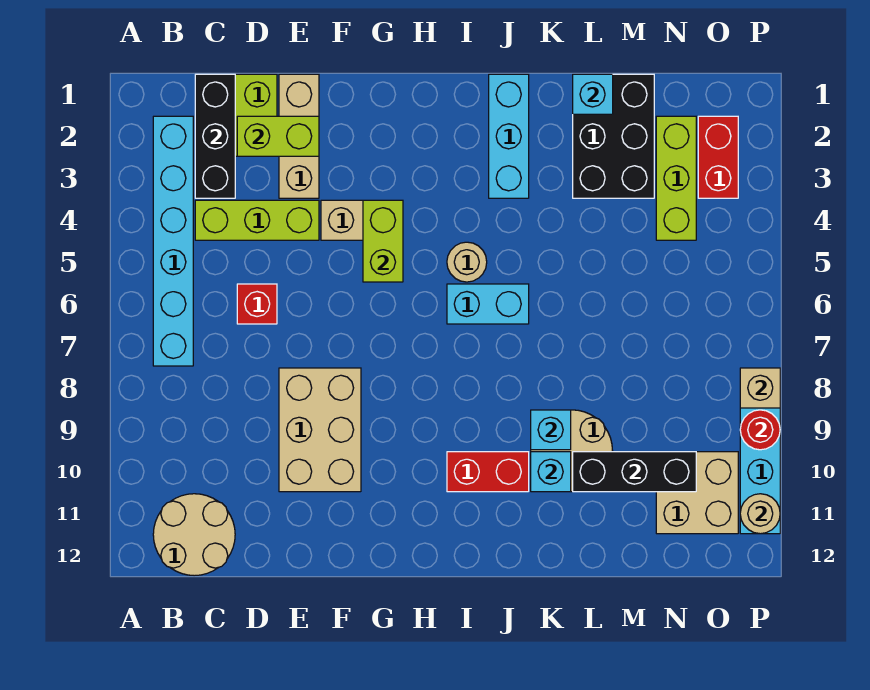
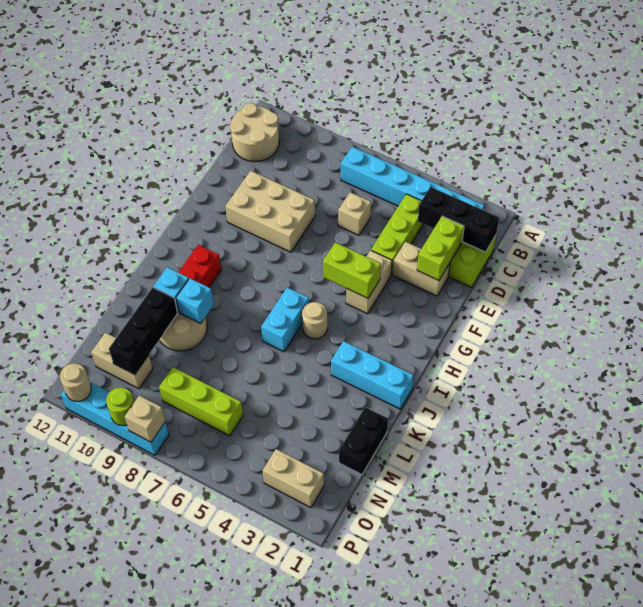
red 1x1 brick [237,284,277,324] -> tan 1x1 brick [338,192,371,235]
tan 1x3 brick [279,74,319,198] -> tan 1x2 brick [393,242,450,296]
black 2x3 brick [573,74,654,198] -> black 1x2 brick [339,407,388,475]
cyan 1x1 brick [573,74,613,114] -> none
lime 1x3 brick [656,116,696,240] -> lime 1x3 brick moved to [159,367,243,436]
tan 2x2 brick [656,452,738,534] -> tan 1x2 brick [91,333,153,389]
red 1x2 brick [698,116,738,198] -> tan 1x2 brick [263,449,324,508]
red 1x1 round brick [740,410,780,450] -> lime 1x1 round brick [106,388,134,426]

